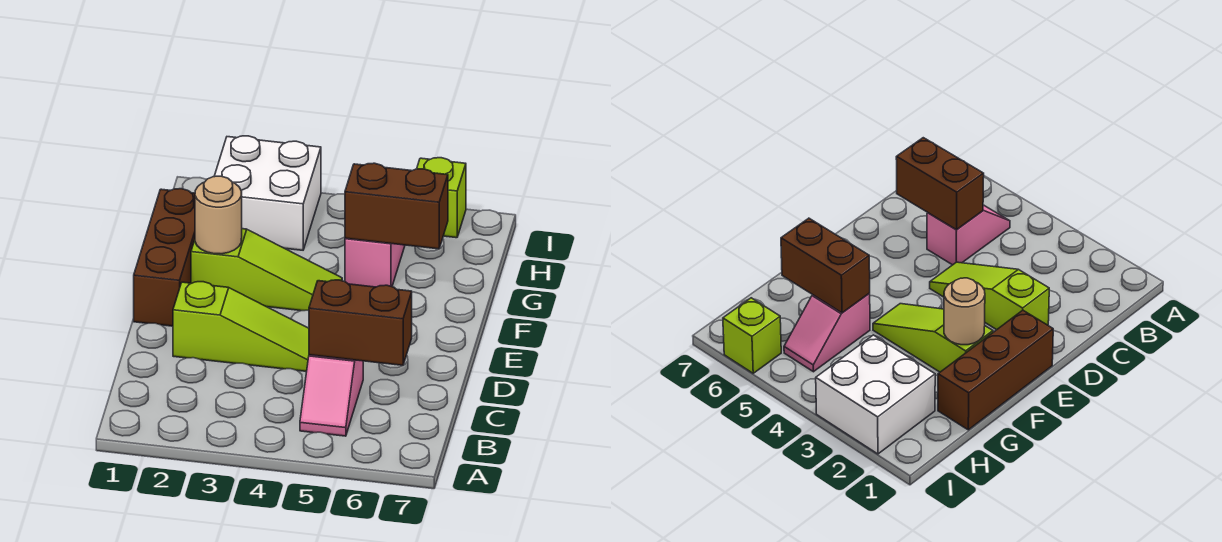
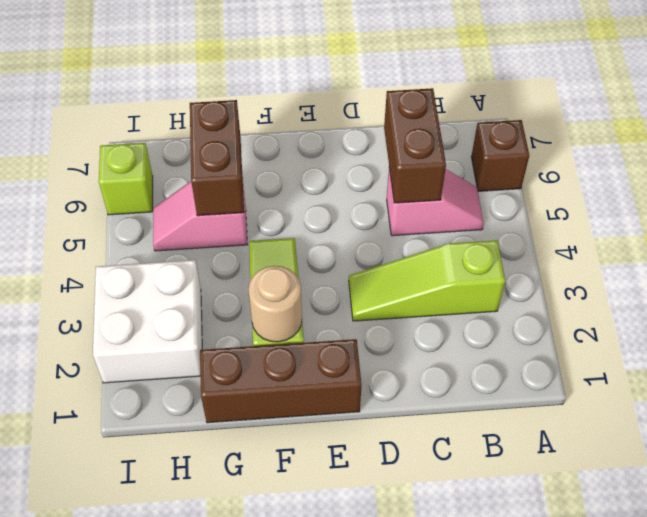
none -> brown 1x1 brick [471,120,529,191]
lime 1x3 slope [173,282,309,371] -> lime 1x3 slope turned to [349,240,505,321]

